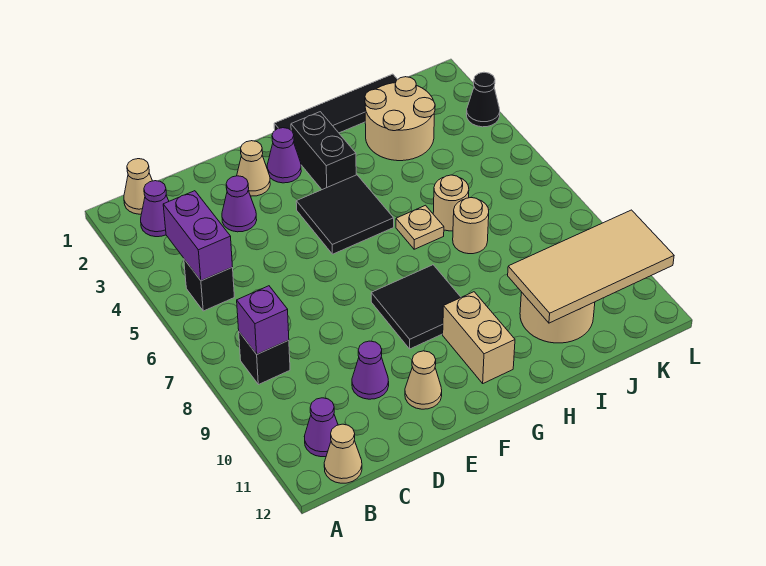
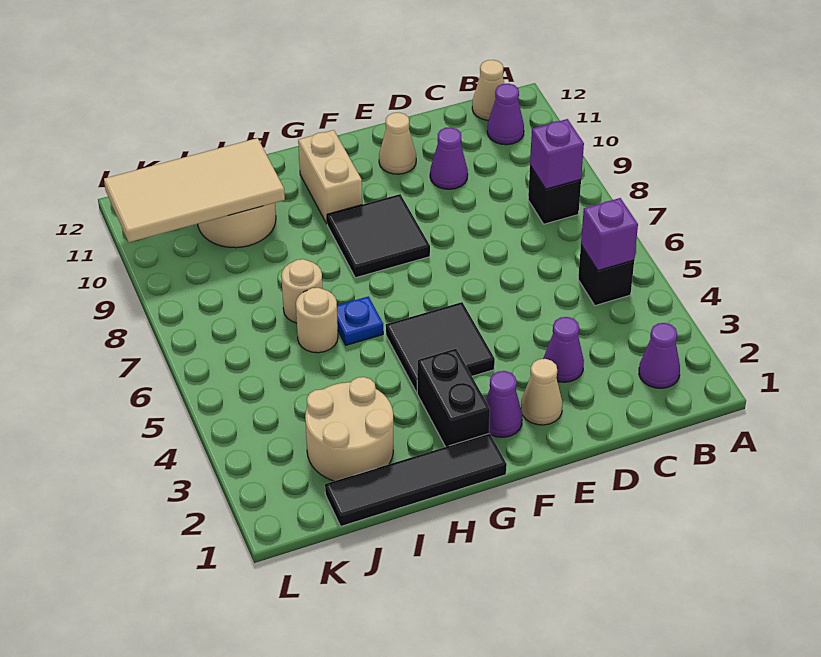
tan 1x1 cone [124,159,152,214] -> none
purple 1x2 brick [163,191,233,281] -> purple 1x1 brick [581,198,638,271]
tan 1x1 plate [396,205,444,249] -> blue 1x1 plate [337,296,383,345]
black 1x1 cone [466,72,500,127] -> none

